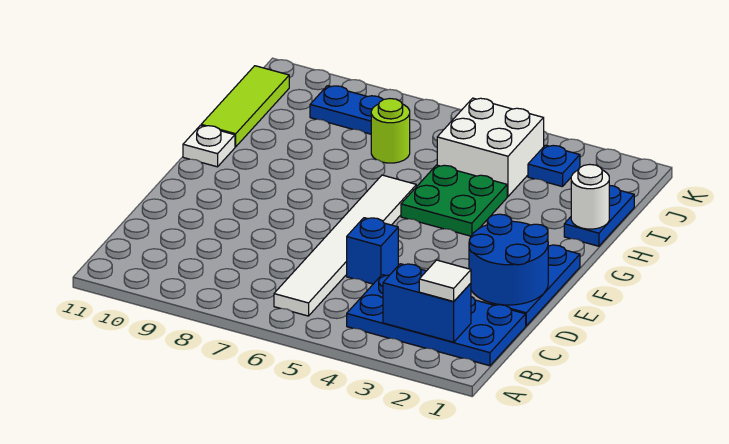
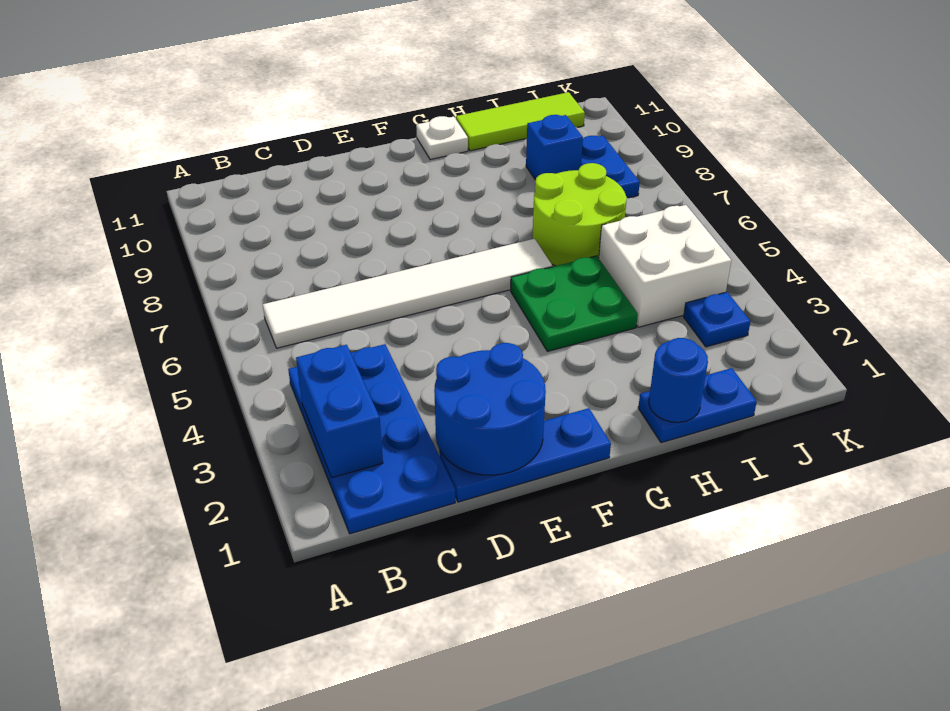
white 1x1 tile [419,260,471,301] -> none
blue 1x1 brick [347,218,398,284] -> blue 1x1 brick moved to [526,115,583,180]
white 1x1 round brick [571,164,609,229] -> blue 1x1 round brick [649,338,708,422]
lime 1x1 round brick [371,99,410,163] -> lime 2x2 round brick [532,163,627,266]

